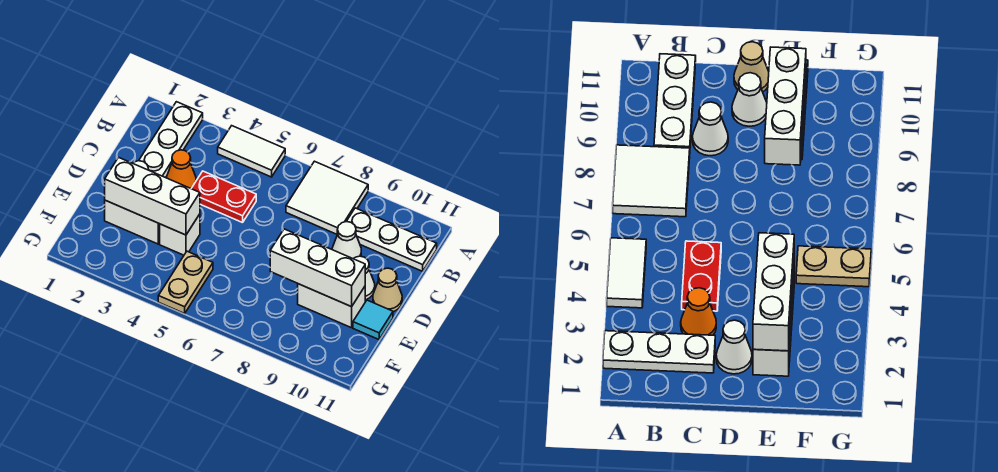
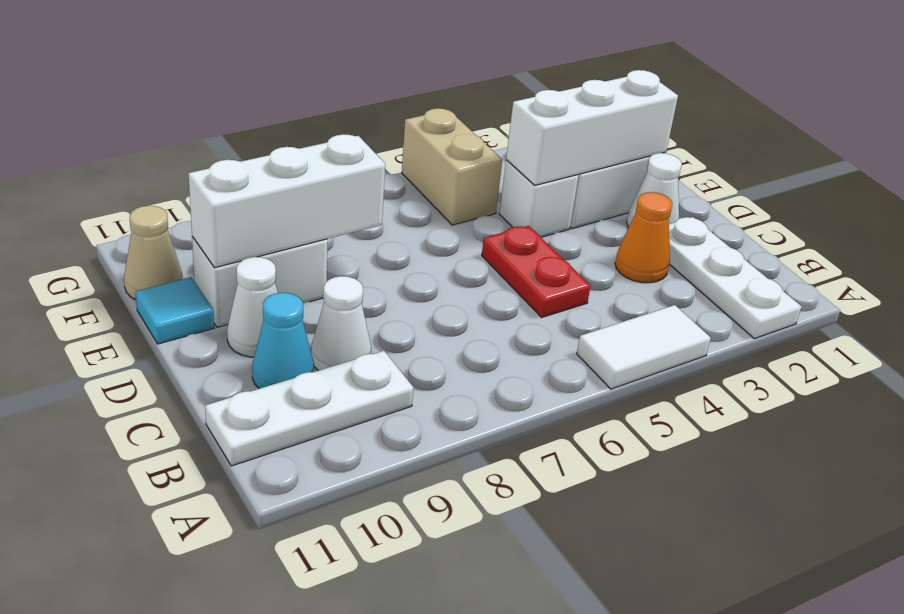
white 2x2 tile [286,161,368,234] -> none
red 1x2 plate [191,171,256,223] -> red 1x2 plate turned to [482,226,591,317]
none -> cyan 1x1 cone [252,292,314,389]
tan 1x1 cone [373,268,402,312] -> tan 1x1 cone moved to [124,206,183,300]
tan 1x2 plate [158,251,213,313] -> tan 1x2 brick [402,108,502,225]

